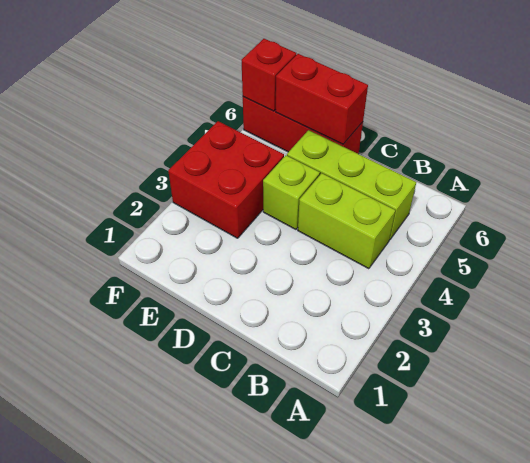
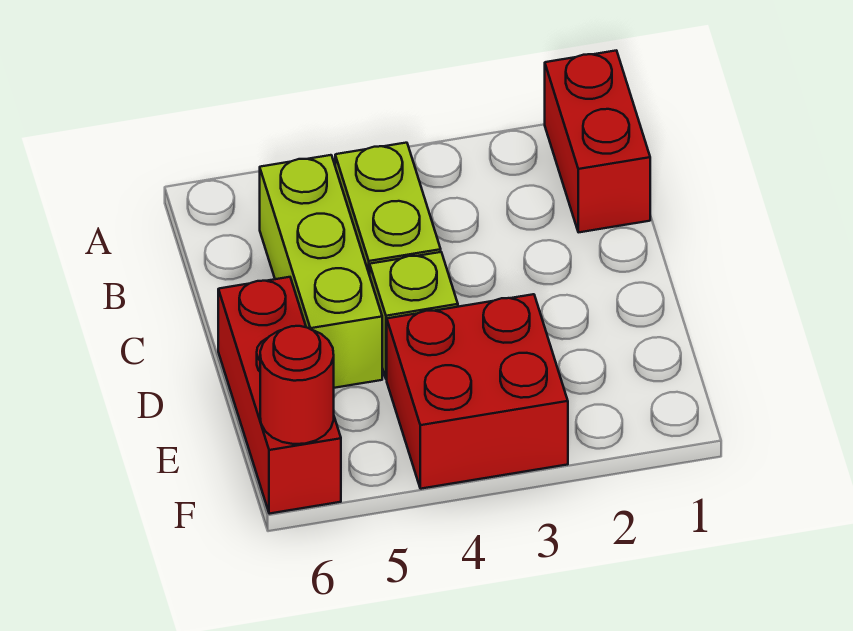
red 1x2 brick [276,54,368,144] -> red 1x2 brick moved to [545,50,650,232]
red 1x1 brick [242,39,296,111] -> red 1x1 round brick [260,326,334,444]

